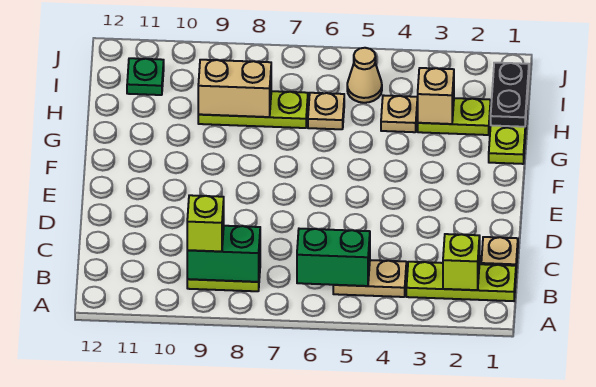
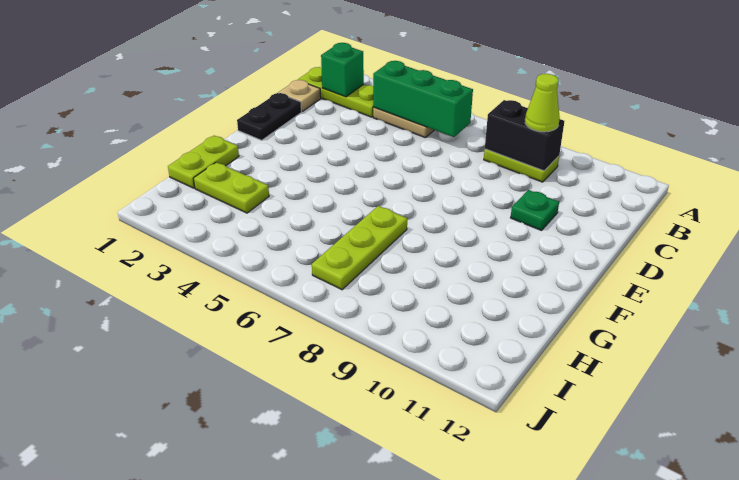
lime 1x1 brick [443,234,480,290] -> green 1x1 brick [321,43,364,97]
green 1x2 brick [297,229,370,286] -> green 1x3 brick [373,61,473,137]
green 1x2 brick [187,226,260,282] -> black 1x2 brick [485,100,564,171]
lime 1x1 brick [187,195,224,251] -> lime 1x1 cone [525,74,560,132]
black 1x2 plate [491,63,529,127] -> black 1x2 plate moved to [237,93,301,140]
tan 1x1 brick [418,68,454,124] -> none
tan 1x1 plate [381,95,418,132] -> none
tan 1x1 plate [308,93,344,129] -> none
lime 1x3 plate [198,91,308,128] -> lime 1x3 plate turned to [312,206,407,290]
tan 1x2 brick [198,60,271,117] -> none
tan 1x1 cone [347,48,382,103] -> none
green 1x1 plate [127,58,164,95] -> green 1x1 plate moved to [511,190,559,231]

